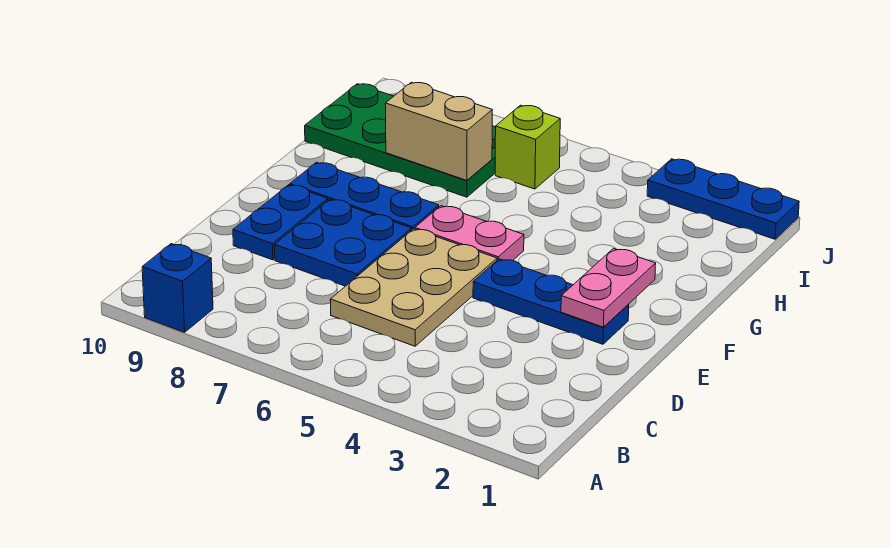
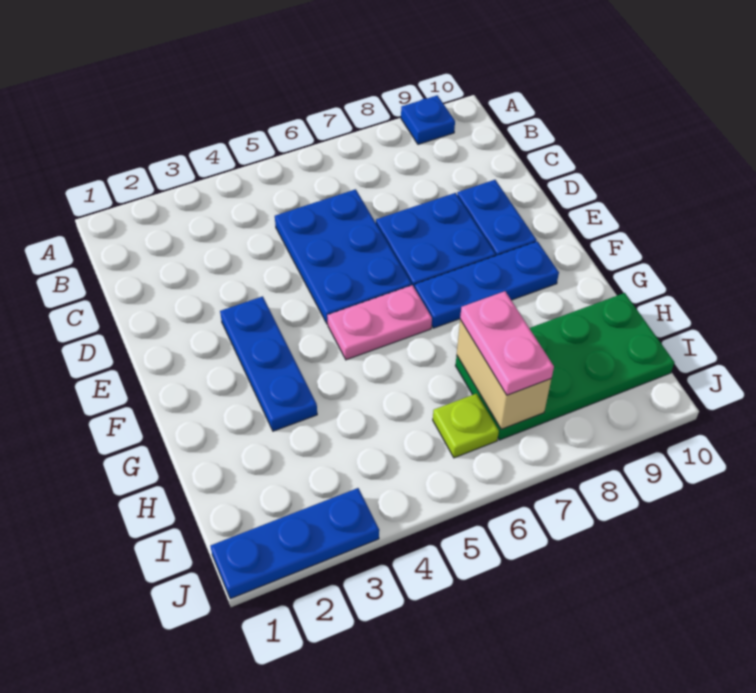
blue 1x1 brick [142,244,213,332] -> blue 1x1 plate [401,95,455,144]
tan 2x3 plate [330,229,497,346] -> blue 2x3 plate [275,189,412,324]
blue 1x3 plate [473,259,629,344] -> blue 1x3 plate turned to [220,296,317,431]
pink 1x2 plate [561,249,656,327] -> pink 1x2 plate moved to [460,291,554,395]
tan 1x2 brick [385,82,492,180] -> tan 1x2 brick turned to [457,320,551,429]
lime 1x1 brick [495,105,560,189] -> lime 1x1 plate [433,393,499,458]

